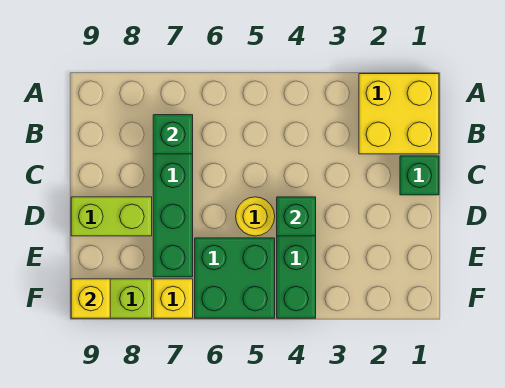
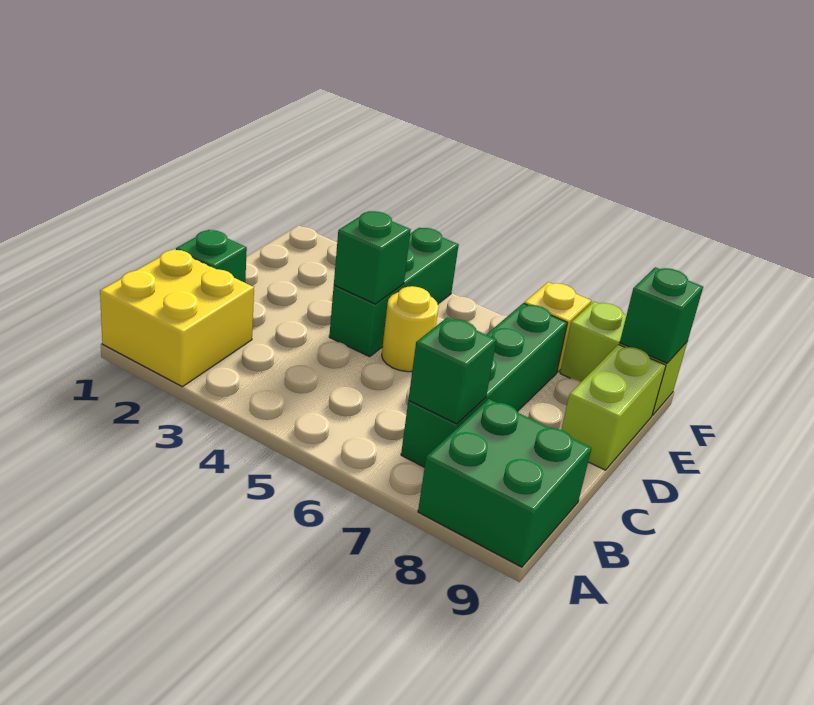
lime 1x2 brick [71,197,152,236] -> lime 1x2 brick turned to [561,345,666,470]
green 2x2 brick [195,238,275,318] -> green 2x2 brick moved to [418,399,592,567]
yellow 1x1 brick [71,279,110,318] -> green 1x1 brick [620,267,703,363]

